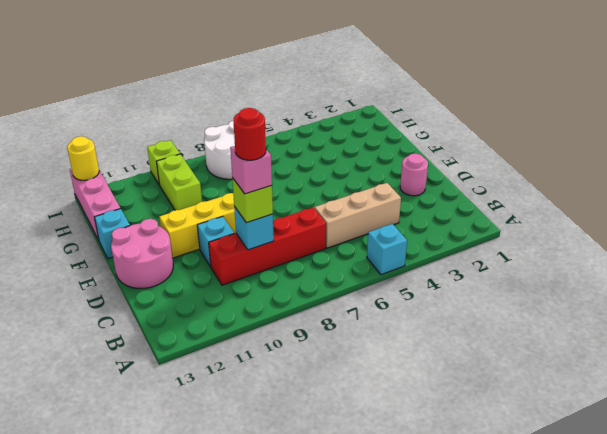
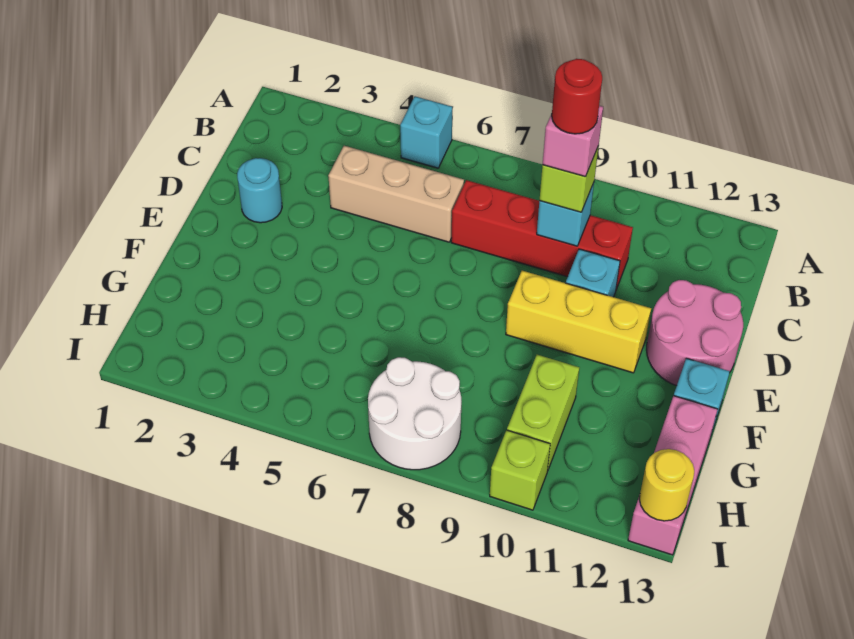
pink 1x1 round brick [400,153,428,196] -> cyan 1x1 round brick [237,158,282,223]

